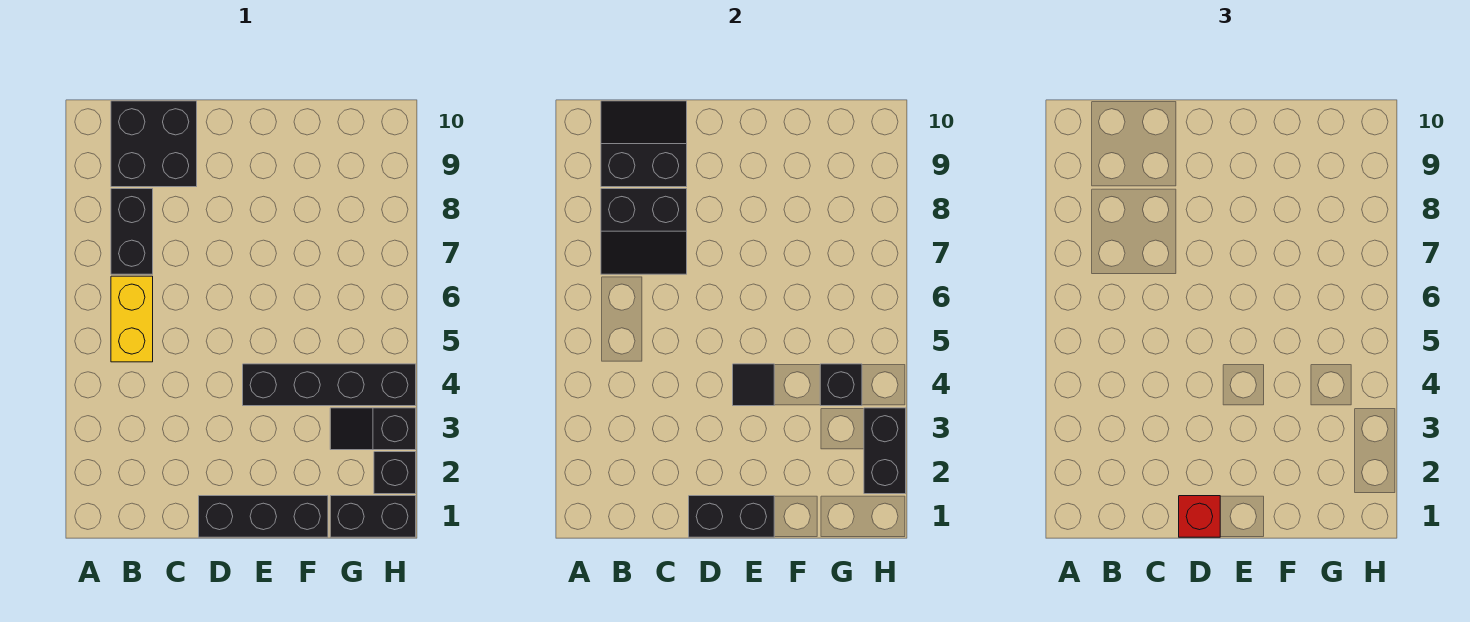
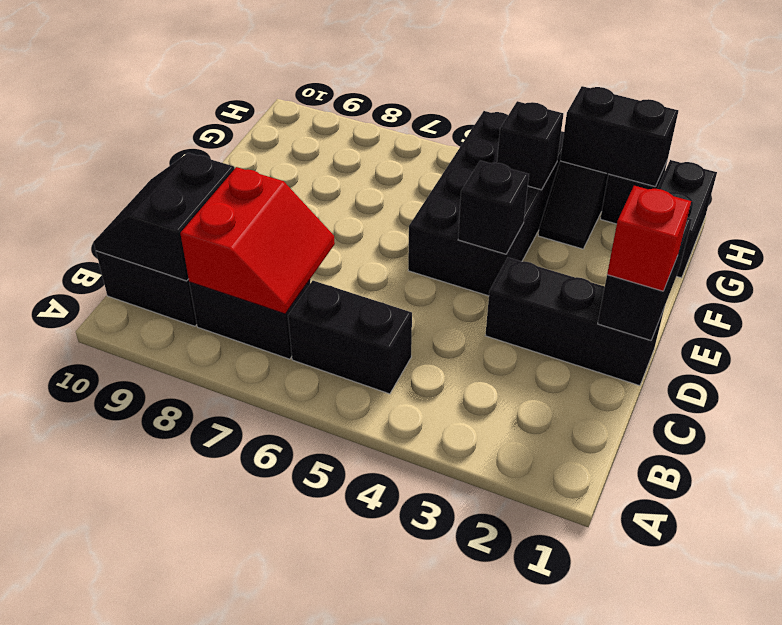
yellow 1x2 brick [111,276,153,362] -> black 1x2 brick [288,281,412,394]
black 2x2 slope [601,189,687,274] -> red 2x2 slope [180,167,335,314]
black 1x3 brick [199,496,328,537] -> black 1x3 brick turned to [485,258,665,386]
black 1x4 brick [243,364,416,406] -> black 2x4 brick [408,111,564,296]
black 1x1 tile [733,364,774,406] -> black 1x1 brick [458,161,529,254]

